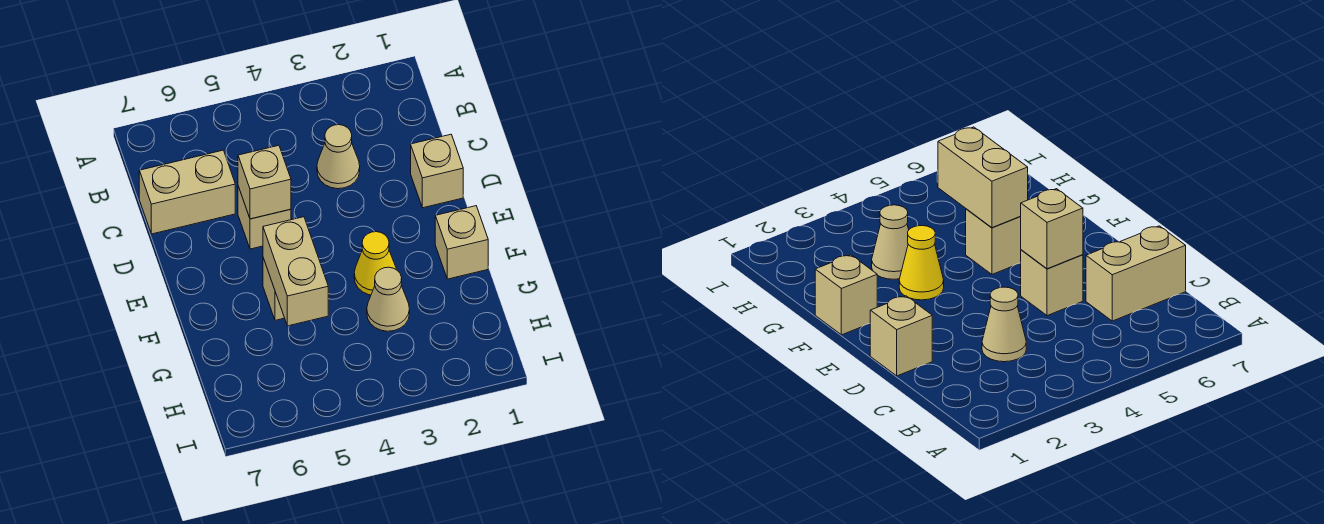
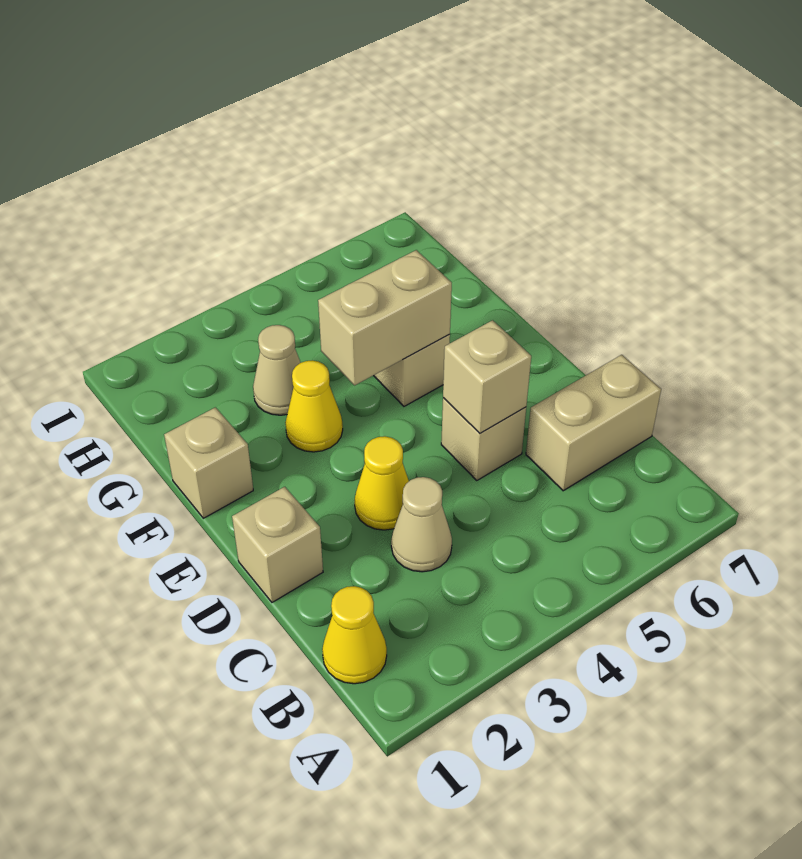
none -> yellow 1x1 cone [322,586,387,684]
none -> yellow 1x1 cone [355,436,409,530]
tan 1x2 brick [263,217,328,326] -> tan 1x2 brick turned to [318,250,452,385]

